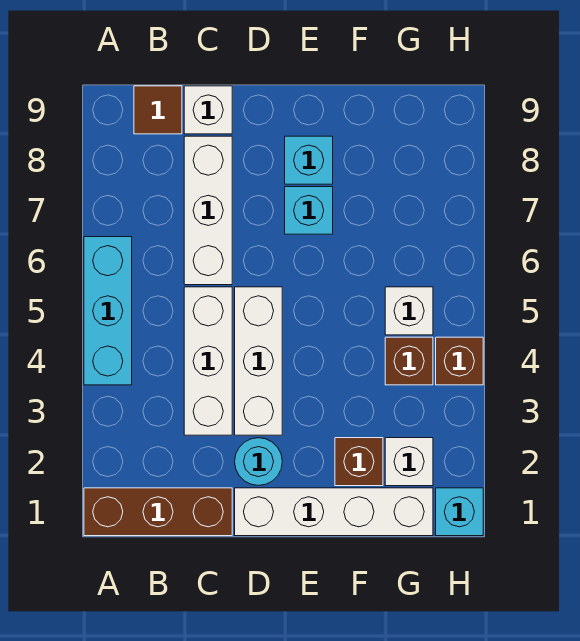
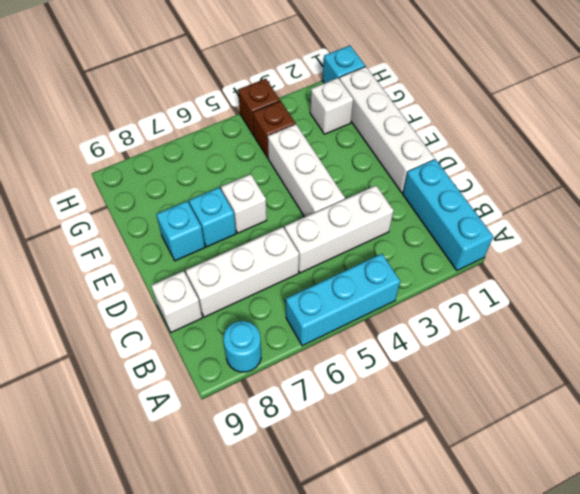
brown 1x3 brick [84,488,232,536] -> cyan 1x3 brick [403,159,493,270]
brown 1x1 tile [134,86,182,134] -> none
cyan 1x1 round brick [235,438,282,485] -> cyan 1x1 round brick moved to [223,321,261,372]
white 1x3 brick [235,287,282,435] -> white 1x3 brick turned to [268,124,345,217]
brown 1x1 brick [335,438,383,486] -> none
white 1x1 brick [385,287,433,335] -> white 1x1 brick moved to [221,174,267,233]

